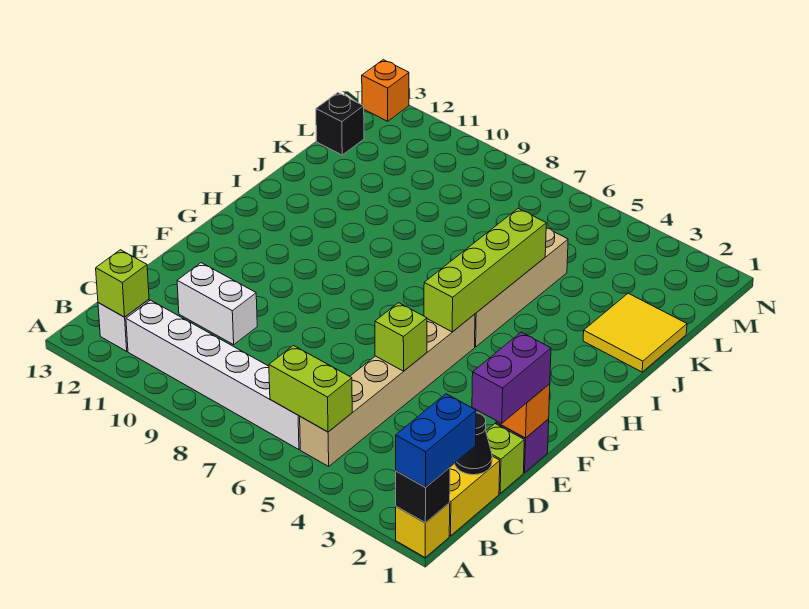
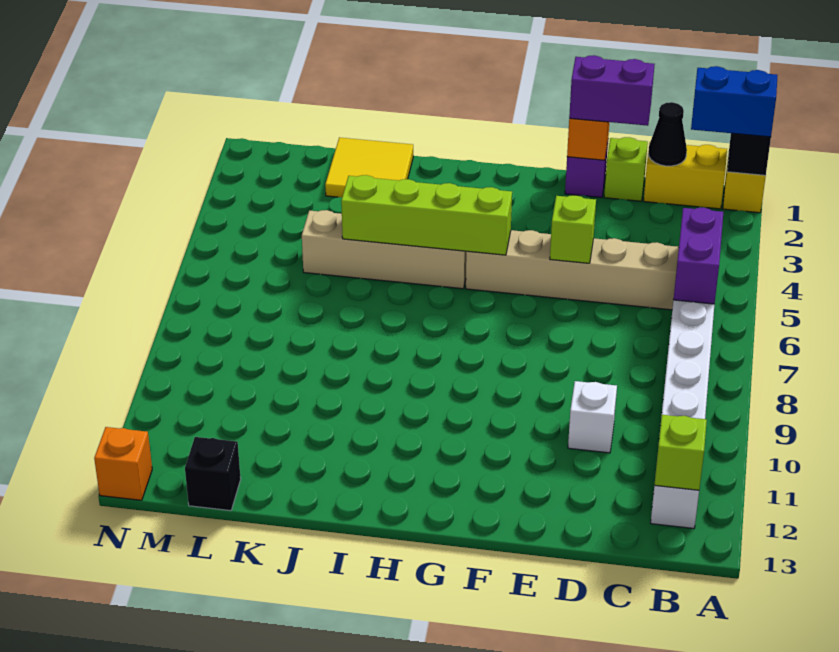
lime 1x2 brick [269,346,352,432] -> purple 1x2 brick [673,207,723,304]
white 1x2 brick [177,263,257,345] -> white 1x1 brick [568,381,617,453]

